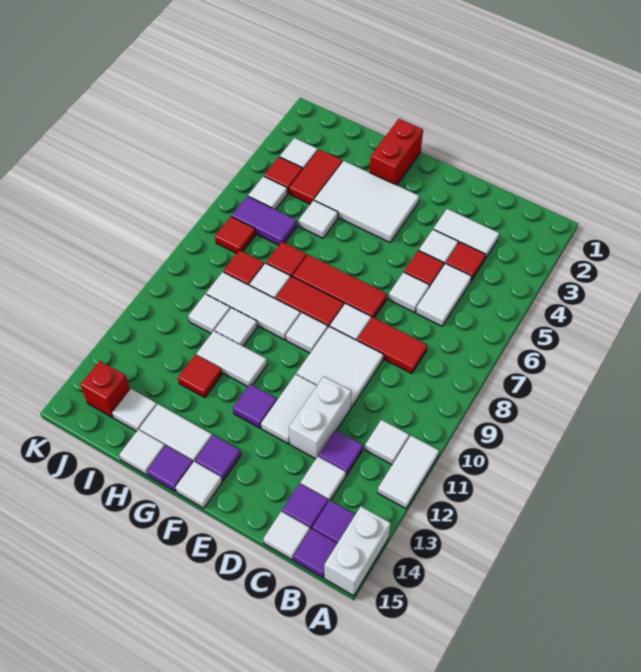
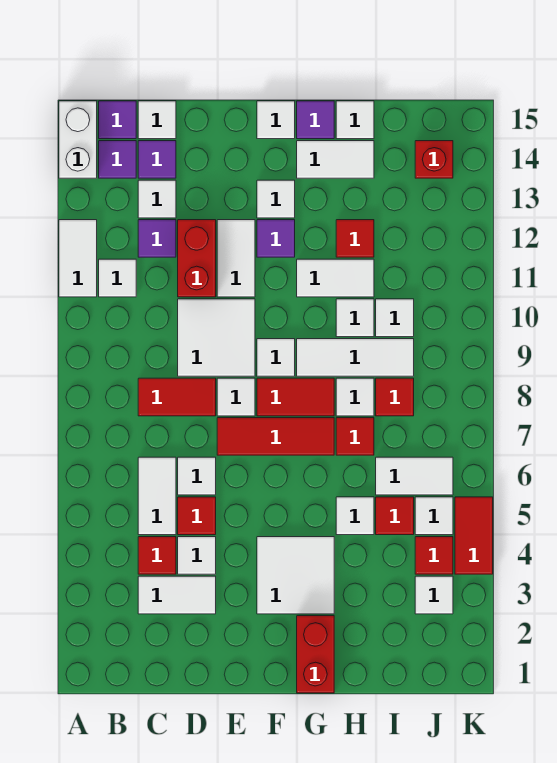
white 1x2 brick [289,377,351,459] -> red 1x2 brick [178,220,216,297]
white 2x3 tile [314,161,419,242] -> white 2x2 tile [257,537,334,614]
purple 1x1 tile [195,435,241,481] -> none
red 1x2 tile [289,149,343,204] -> red 1x2 tile moved to [455,497,493,574]
purple 1x2 tile [232,196,297,245] -> white 1x2 tile [376,457,453,495]
white 1x1 tile [112,389,157,431] -> white 1x1 tile moved to [257,180,295,218]
red 1x1 tile [215,217,256,253] -> red 1x1 tile moved to [376,497,414,535]

